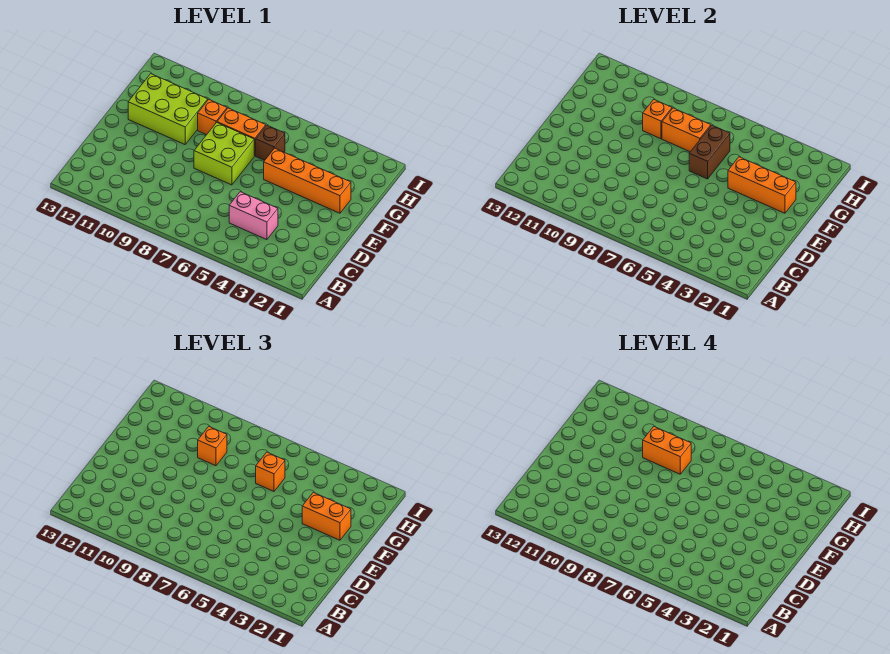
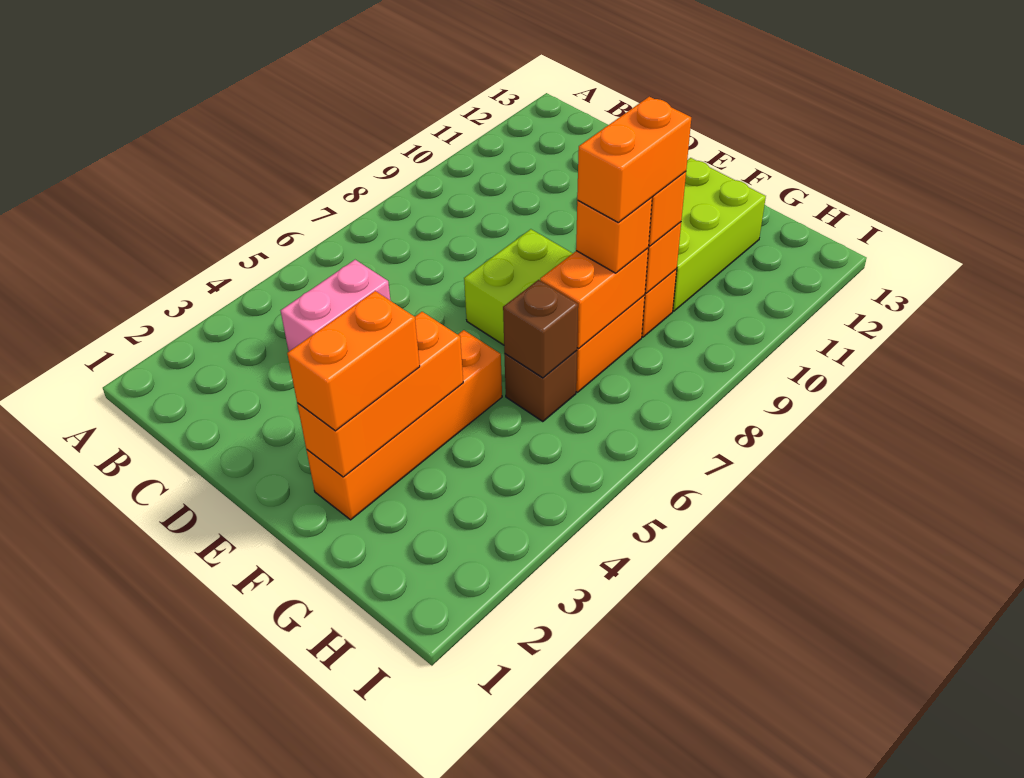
brown 1x2 brick [689,125,730,179] -> brown 1x1 brick [503,280,578,378]
orange 1x1 brick [256,452,285,491] -> orange 1x1 brick moved to [576,197,652,273]

